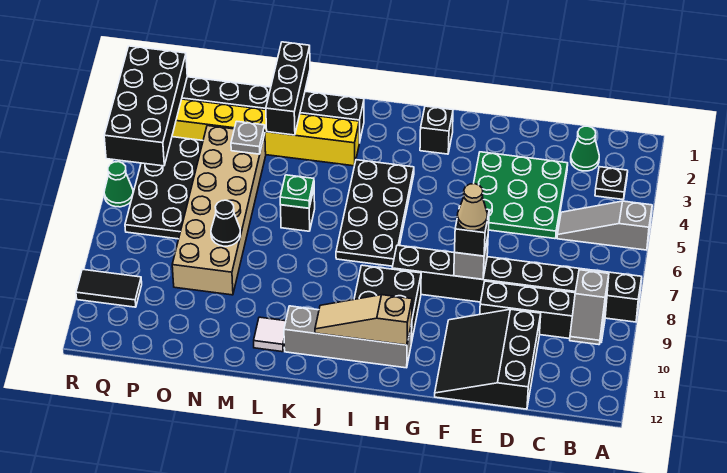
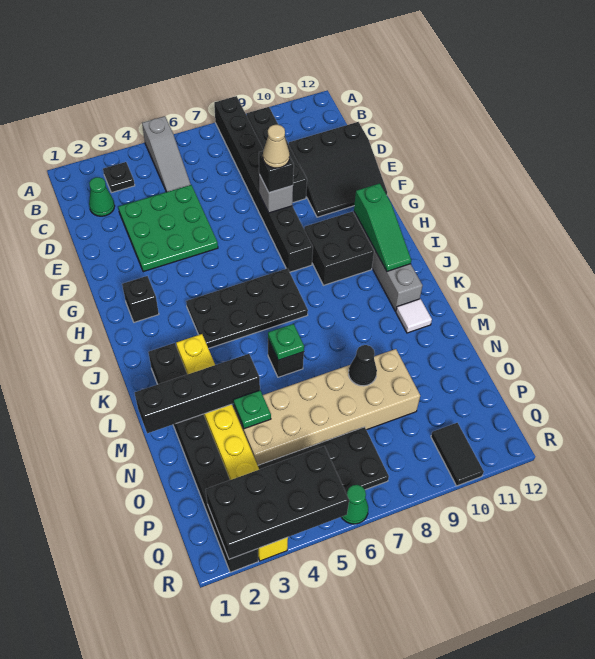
grey 1x2 slope [570,270,609,345] -> none
tan 1x3 slope [315,295,412,345] -> green 1x3 slope [354,183,411,271]
black 1x3 brick [266,42,310,135] -> black 1x4 brick [135,354,260,433]
grey 1x1 plate [231,121,265,154] -> green 1x1 plate [234,390,271,429]

